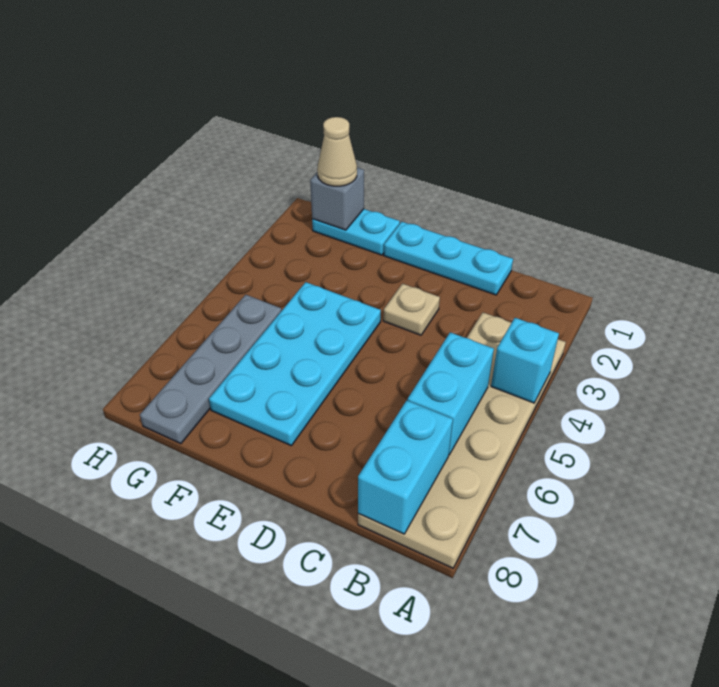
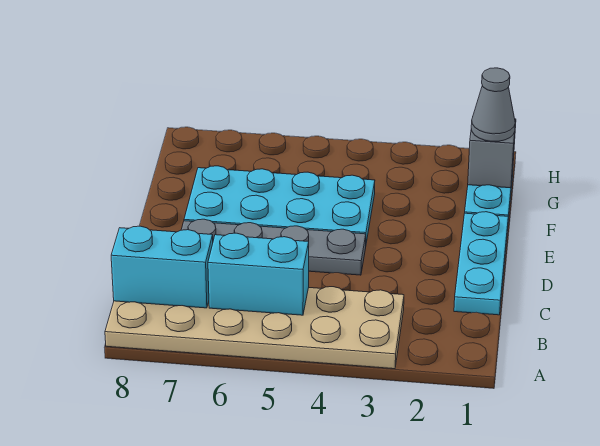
cyan 1x1 brick [491,318,559,403] -> none
tan 1x1 plate [383,284,440,335] -> none
tan 1x1 cone [317,117,357,186] -> grey 1x1 cone [471,68,515,141]
grey 1x4 plate [140,295,282,444] -> grey 1x4 plate moved to [181,219,366,275]

